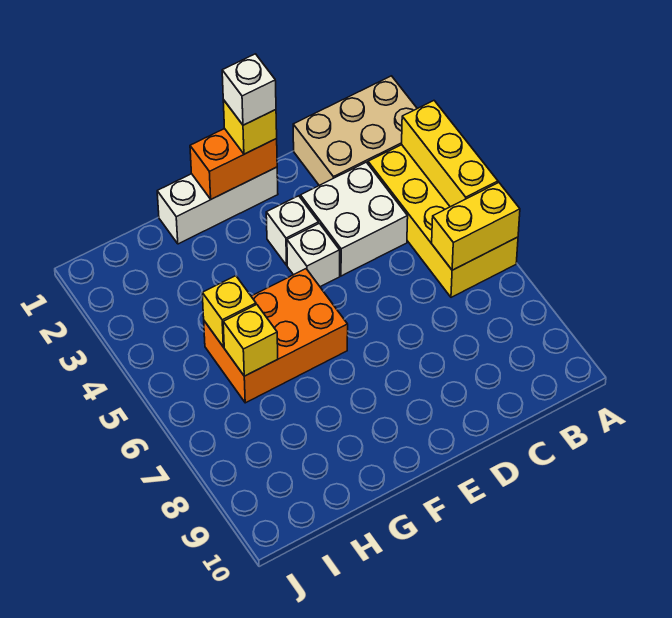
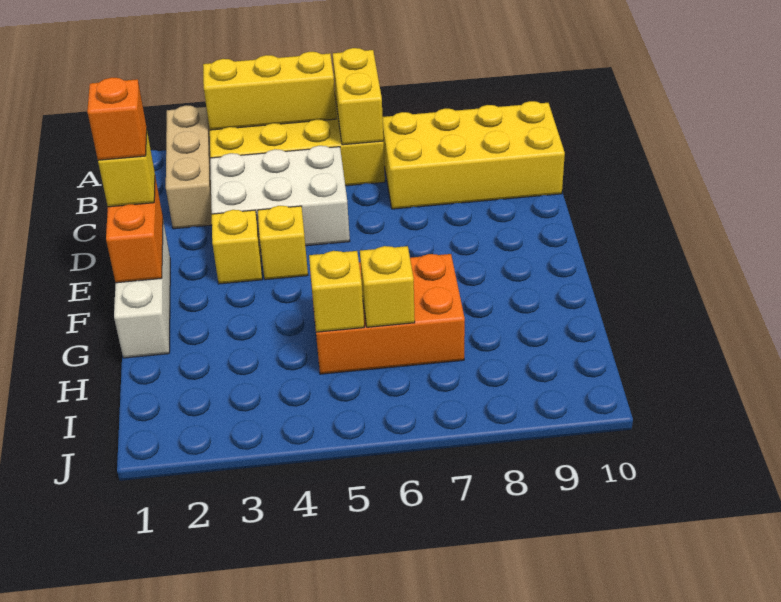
tan 2x3 brick [293,76,417,185] -> tan 1x3 brick [166,105,212,229]
none -> yellow 2x4 brick [383,101,565,209]
white 2x2 brick [300,162,408,276] -> white 2x3 brick [210,146,350,250]
white 1x1 brick [222,54,276,125] -> orange 1x1 brick [87,77,147,160]
white 1x1 brick [266,196,319,265] -> yellow 1x1 brick [212,210,262,284]
white 1x1 brick [287,223,340,287] -> yellow 1x1 brick [258,206,308,280]
orange 2x3 brick [204,269,348,403] -> orange 2x3 brick turned to [310,254,465,374]

